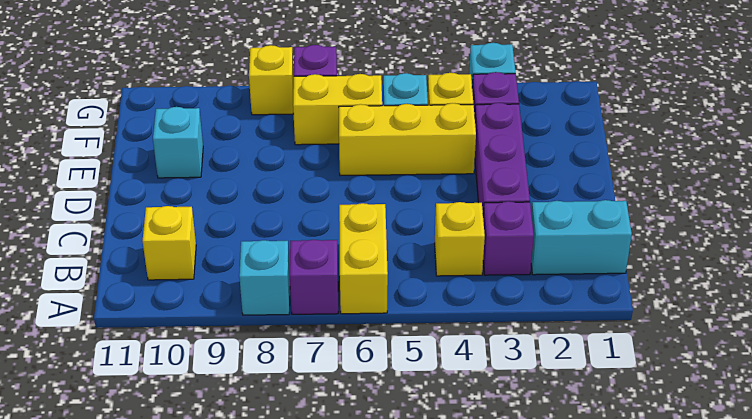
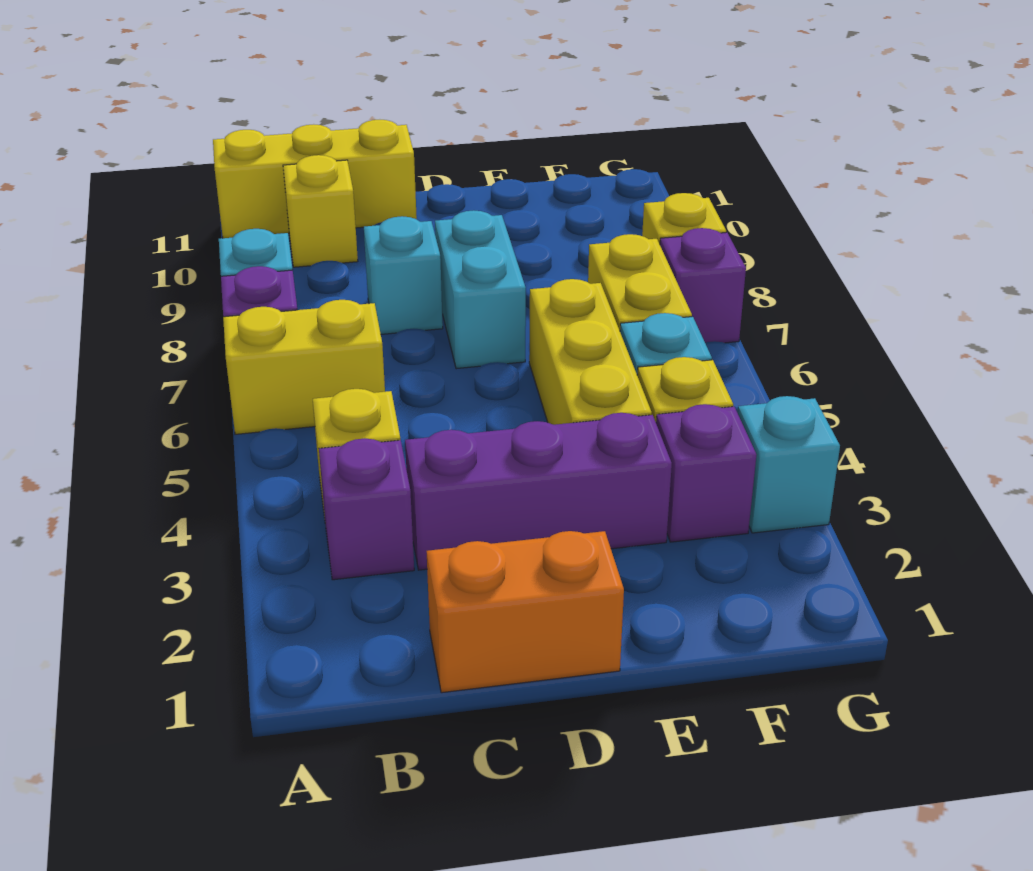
none -> yellow 1x3 brick [213,120,417,238]
cyan 1x2 brick [531,200,632,275] -> cyan 1x2 brick moved to [435,210,526,369]
none -> orange 1x2 brick [427,531,624,693]
cyan 1x1 brick [153,107,203,178] -> cyan 1x1 brick moved to [364,216,443,334]

